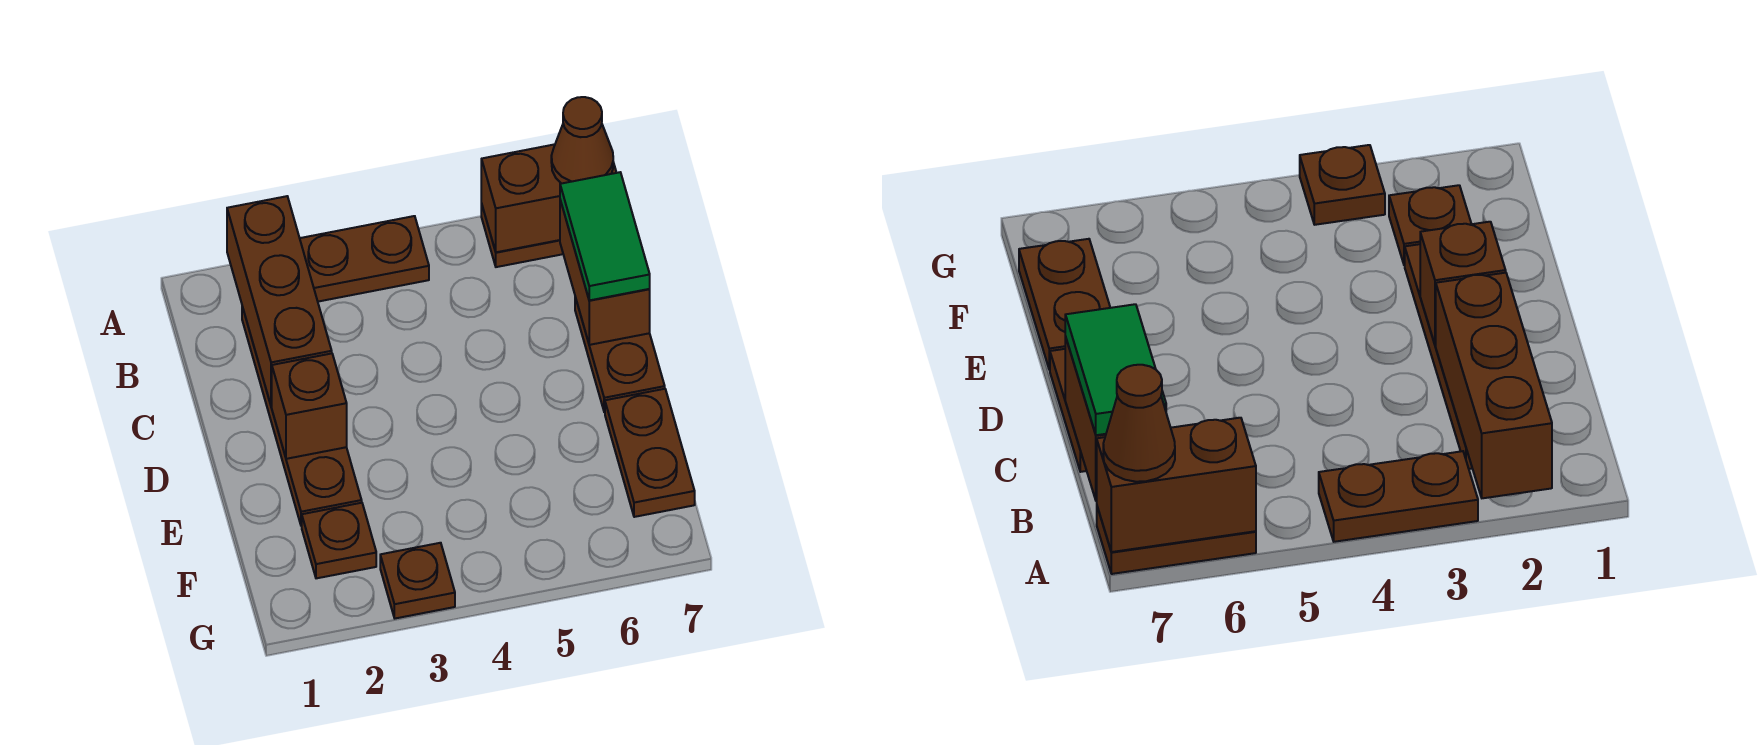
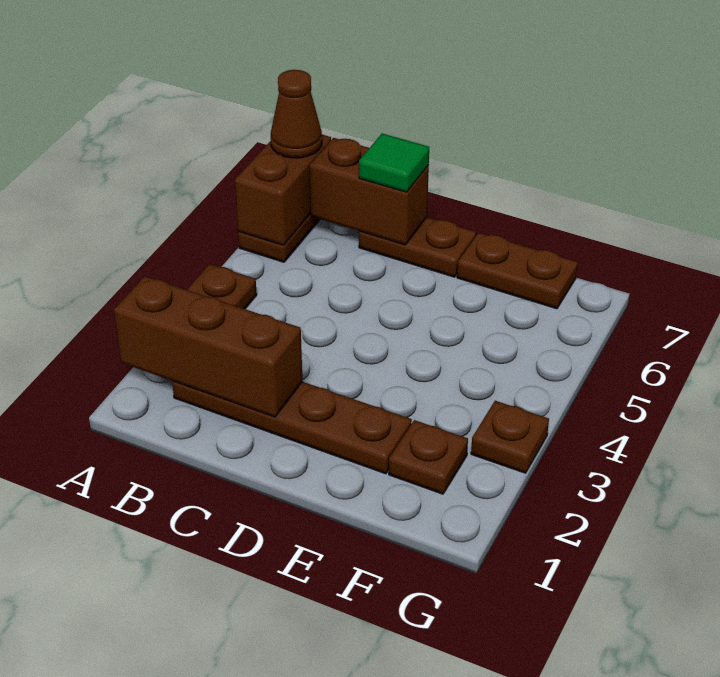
green 1x2 tile [560,172,650,300] -> green 1x1 tile [359,134,429,192]
brown 1x1 brick [272,353,347,459] -> none

